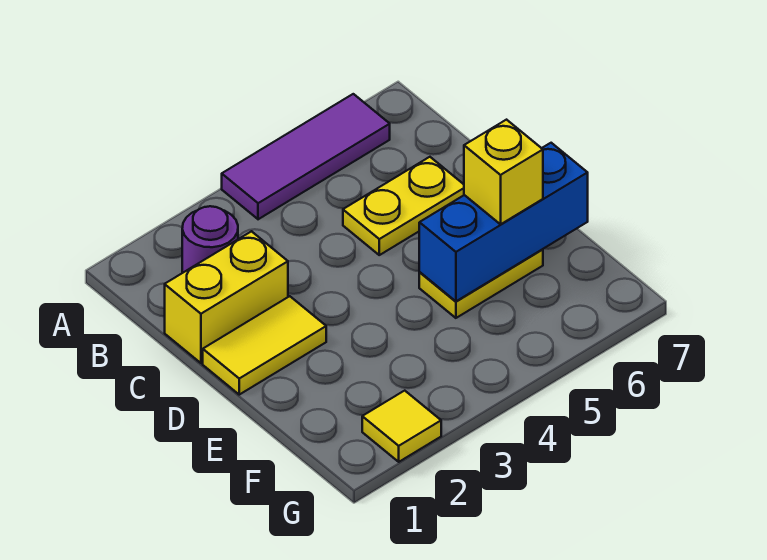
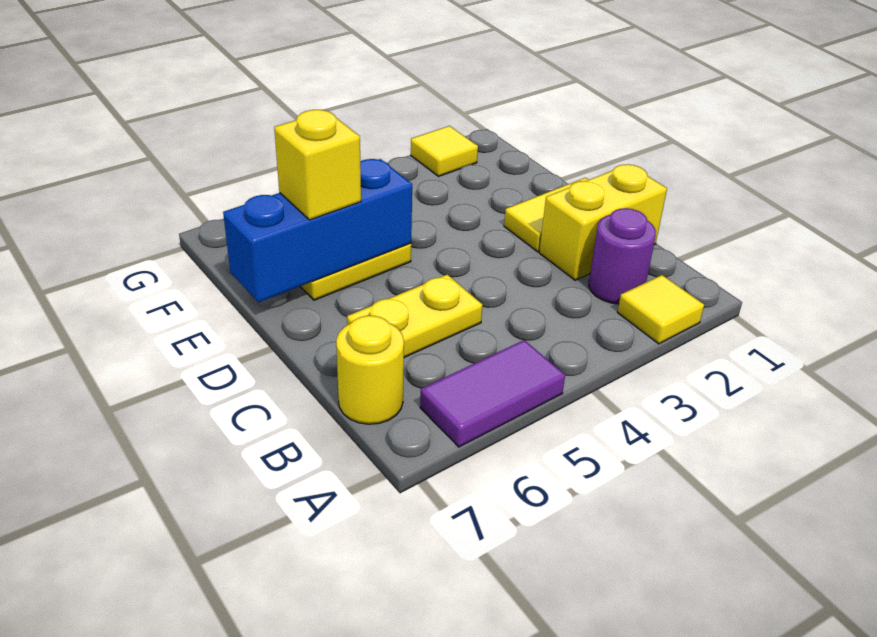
none -> yellow 1x1 tile [618,275,704,344]
purple 1x3 tile [222,94,390,219] -> purple 1x2 tile [420,340,565,447]
none -> yellow 1x1 round brick [336,316,404,424]

